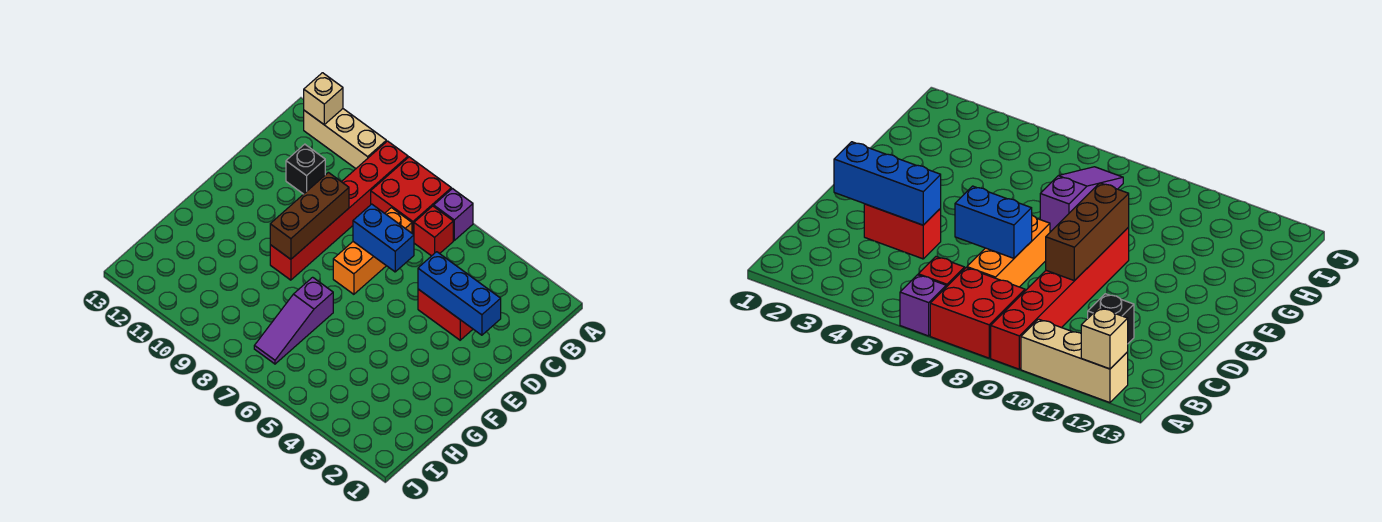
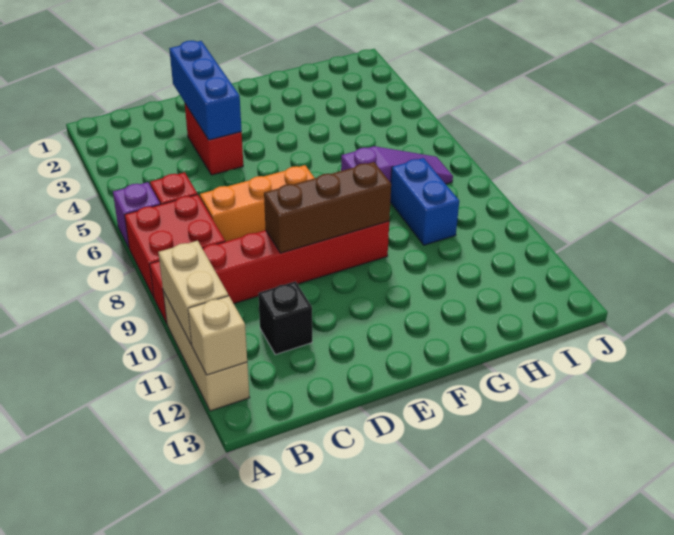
none -> tan 1x2 brick [158,241,228,345]
blue 1x2 brick [353,204,414,272] -> blue 1x2 brick moved to [390,158,459,245]

